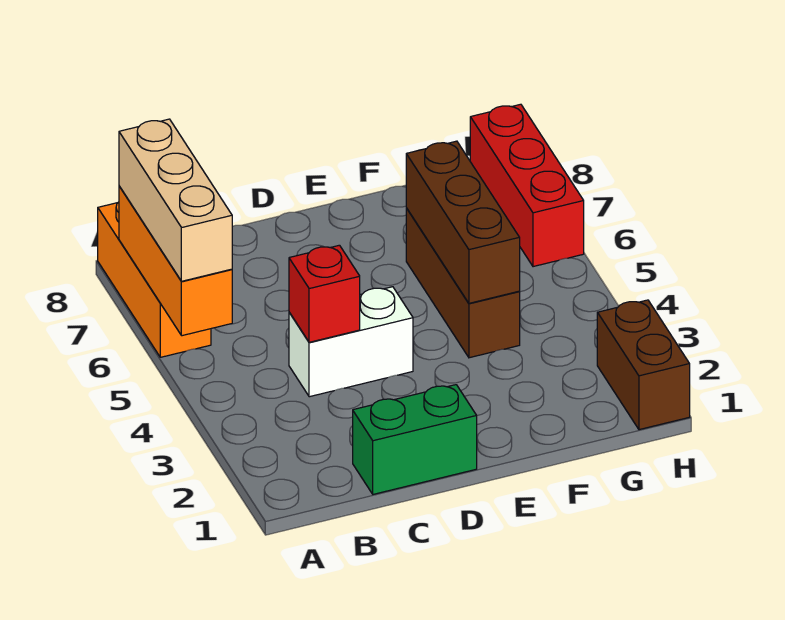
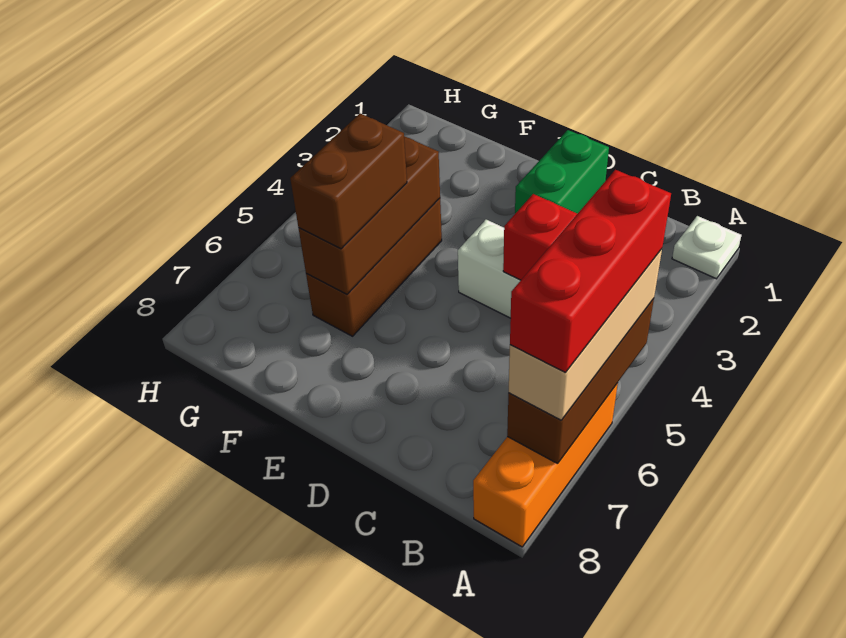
none -> white 1x1 plate [672,216,741,279]
orange 1x3 brick [119,186,232,336] -> brown 1x3 brick [507,299,654,464]
green 1x2 brick [353,385,477,494] -> green 1x2 brick turned to [515,130,609,214]
brown 1x2 brick [597,300,690,430] -> brown 1x2 brick moved to [290,114,407,249]
red 1x3 brick [470,104,584,267] -> red 1x3 brick moved to [510,170,671,373]

